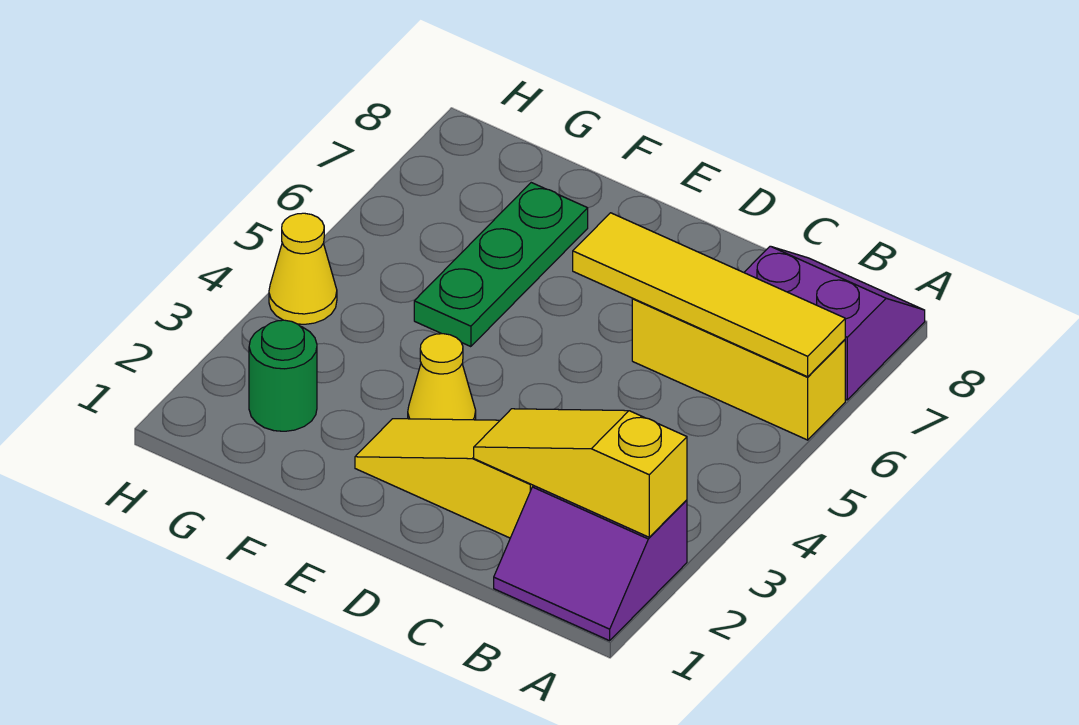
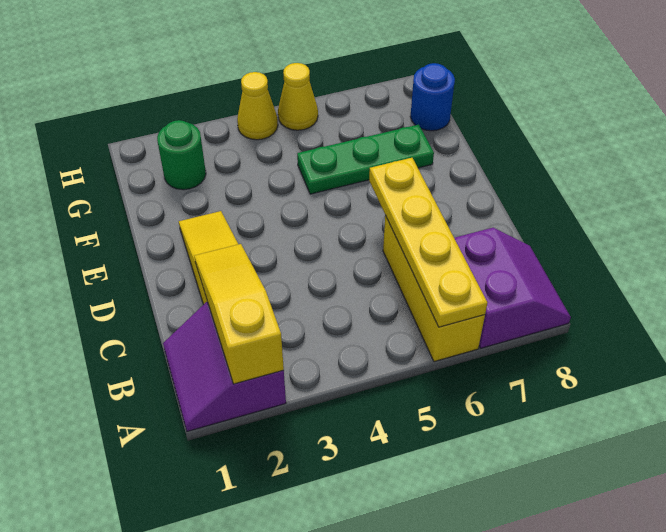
yellow 1x4 tile [573,213,845,377] -> yellow 1x4 plate [369,158,487,327]
yellow 1x1 cone [408,334,476,420] -> yellow 1x1 cone moved to [278,63,318,130]
none -> blue 1x1 round brick [411,63,455,131]

